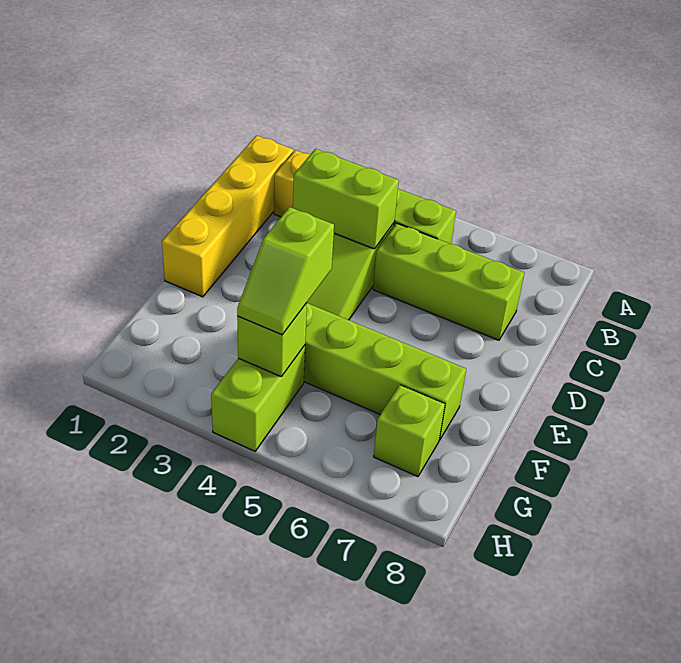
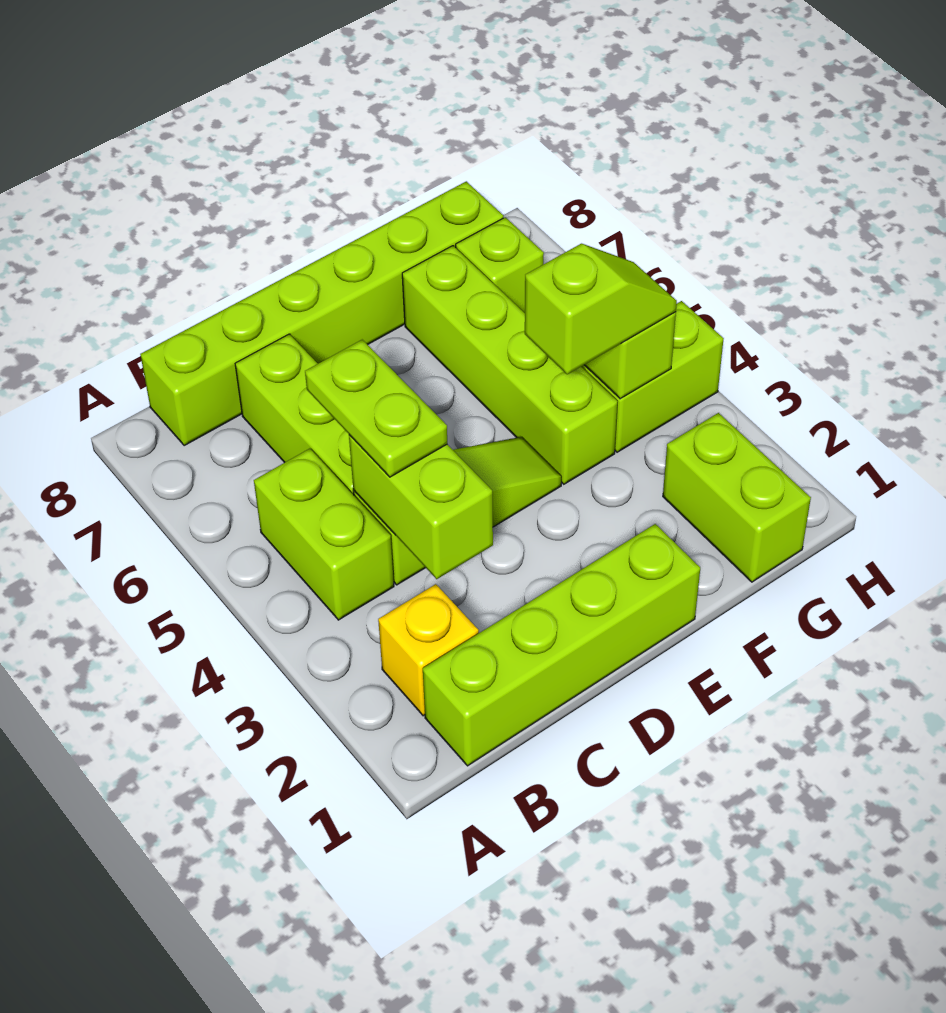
yellow 1x4 brick [162,136,293,297] -> lime 1x4 brick [423,524,700,766]
none -> lime 1x6 brick [140,181,503,446]
none -> lime 1x2 plate [305,340,447,477]
none -> lime 1x2 brick [663,413,811,582]

